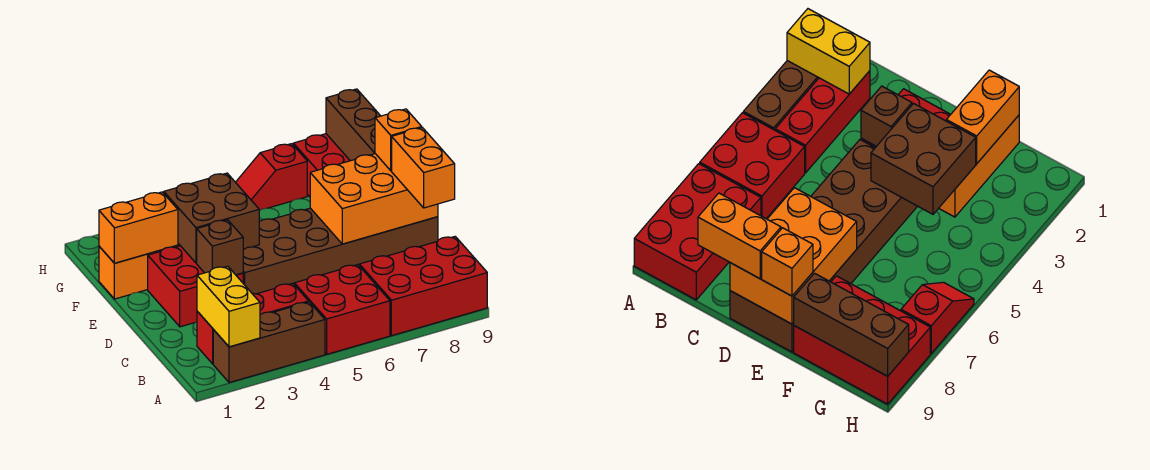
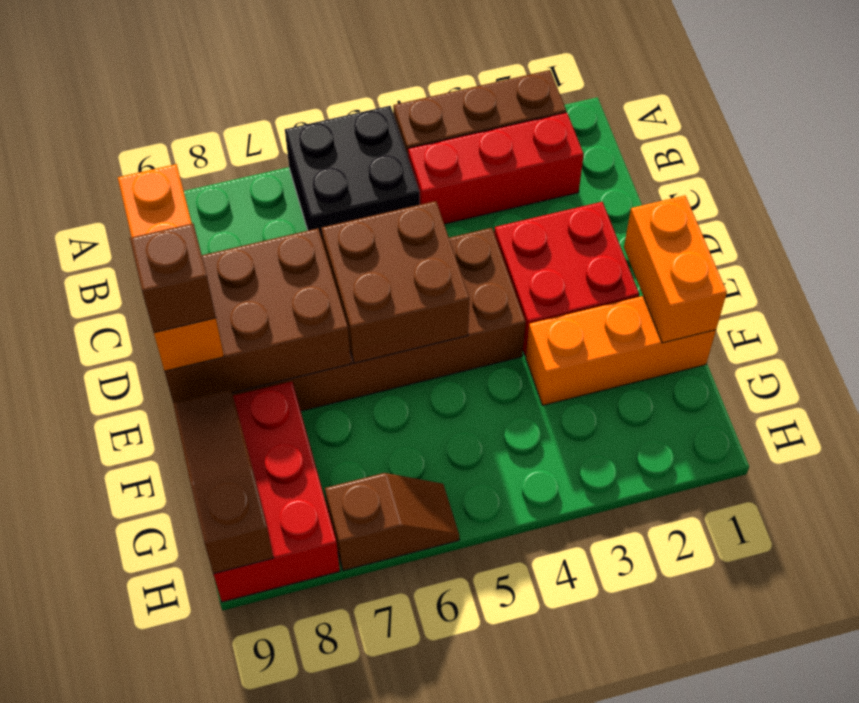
yellow 1x2 brick [197,266,260,347] -> none
red 2x2 brick [294,265,390,354] -> black 2x2 brick [285,106,420,241]
red 2x3 brick [359,237,487,336] -> none
brown 1x1 brick [197,220,243,275] -> brown 1x1 brick moved to [130,223,216,333]
orange 2x3 brick [310,154,438,244] -> brown 2x3 brick [165,228,351,403]
brown 2x2 brick [164,173,259,263] -> brown 2x2 brick moved to [321,201,469,363]
orange 1x2 brick [99,192,178,263] -> orange 1x2 brick turned to [624,195,727,343]
brown 1x3 brick [326,89,380,161] -> brown 1x3 slope [173,389,273,574]
red 1x2 slope [236,144,307,211] -> brown 1x2 slope [325,473,459,571]

